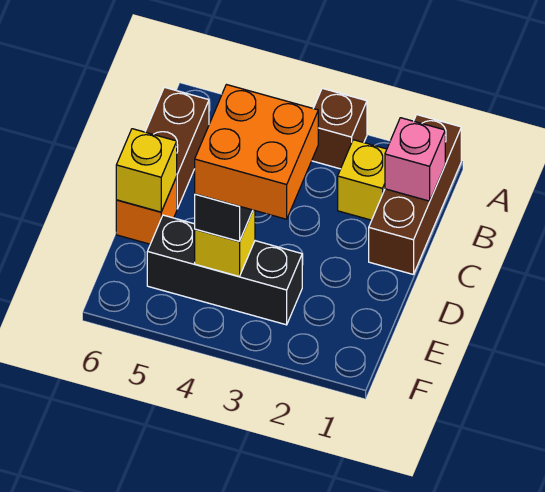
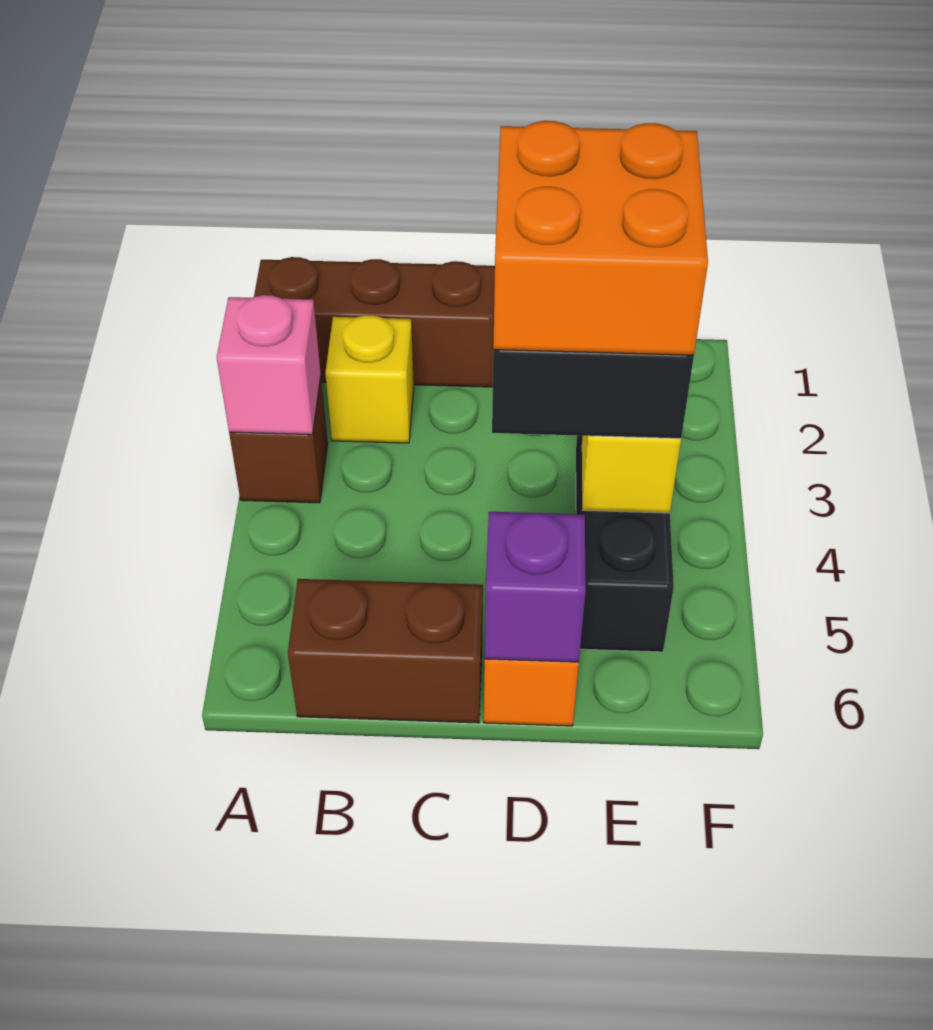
pink 1x1 brick [385,118,445,201] -> pink 1x1 brick moved to [217,295,321,435]
yellow 1x1 brick [116,129,177,212] -> purple 1x1 brick [485,512,586,662]

